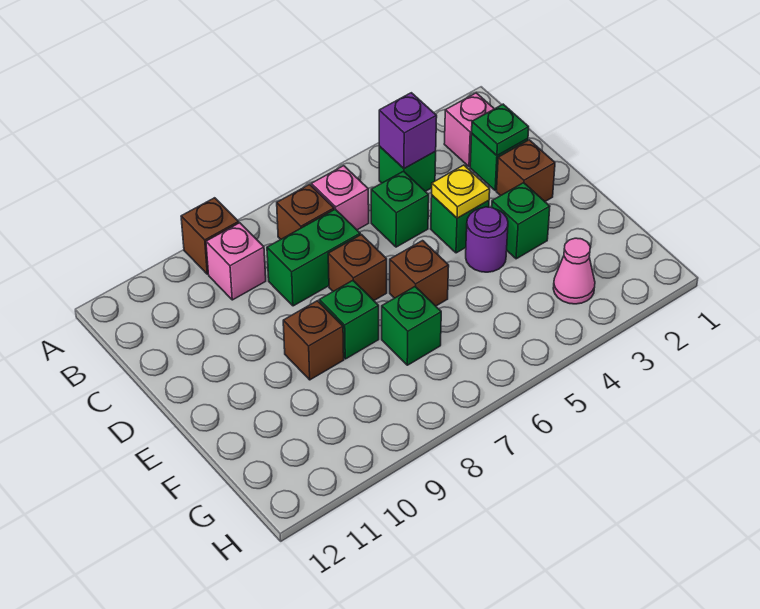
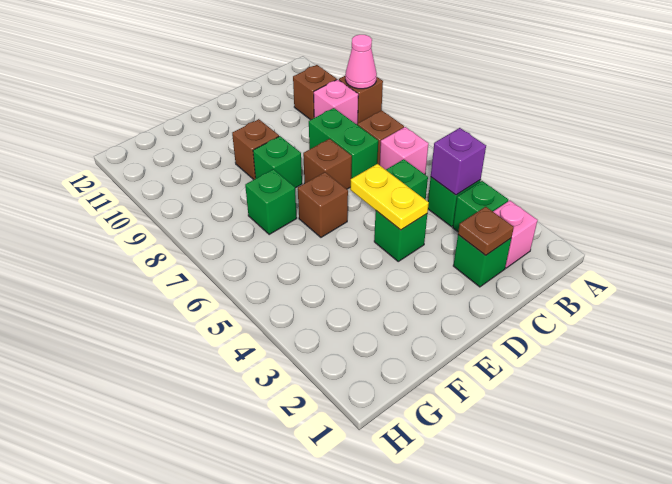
green 1x1 plate [472,104,529,156] -> brown 1x1 plate [458,207,514,255]
brown 1x1 brick [497,140,555,201] -> brown 1x1 brick moved to [293,65,337,120]
yellow 1x1 plate [432,165,490,218] -> yellow 1x2 plate [350,164,429,230]
green 1x1 brick [492,183,550,259] -> green 1x1 brick moved to [453,181,508,231]
purple 1x1 round brick [466,207,508,272] -> none
pink 1x1 cone [553,238,595,304] -> pink 1x1 cone moved to [345,35,377,89]

